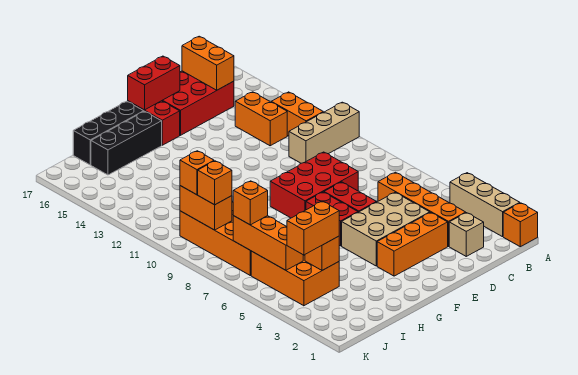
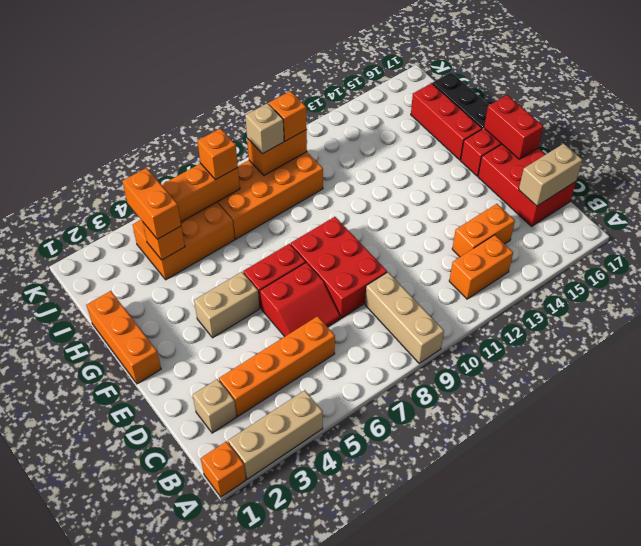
tan 1x3 brick [289,102,359,163] -> tan 1x3 brick moved to [365,272,444,363]
orange 1x2 brick [182,36,234,90] -> tan 1x2 brick [519,144,583,206]
orange 1x3 brick [377,212,448,276] -> orange 1x3 brick moved to [87,291,161,384]
tan 2x3 brick [342,193,430,266] -> tan 1x2 brick [194,272,259,338]
black 1x3 brick [91,111,162,175] -> red 1x3 brick [411,83,482,160]
orange 1x1 brick [198,161,232,205] -> tan 1x1 brick [245,103,284,154]

